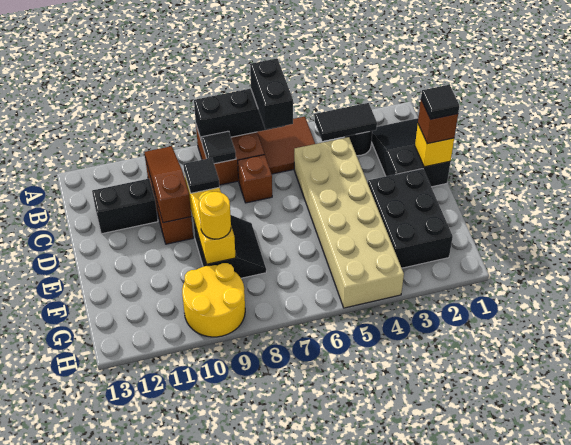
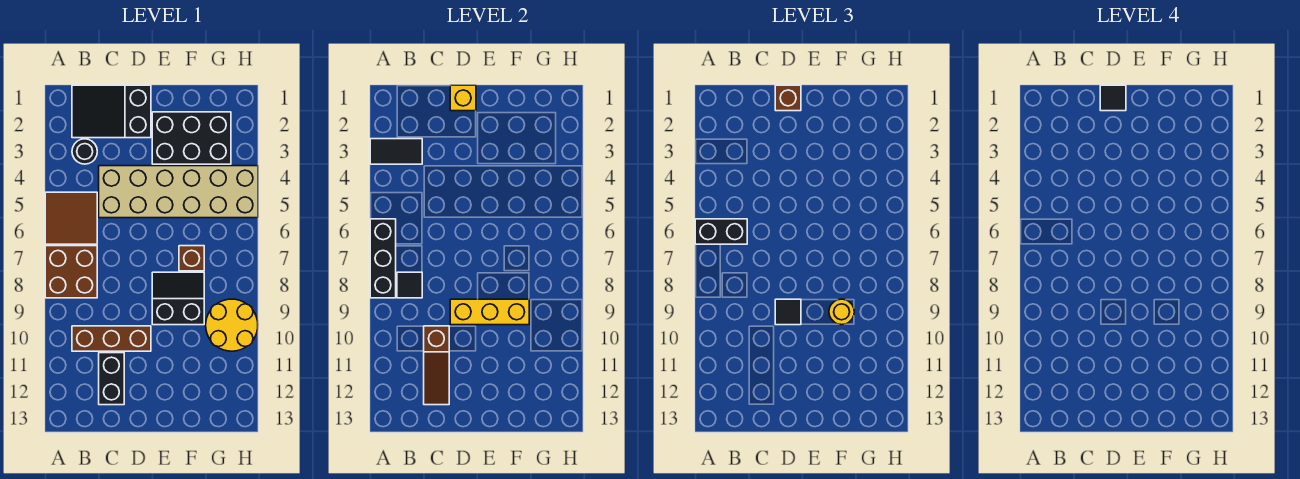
black 1x2 tile [315,103,377,141] -> black 1x2 tile turned to [370,139,422,164]
brown 1x3 slope [144,146,191,223] -> brown 1x3 slope turned to [424,326,449,405]
brown 1x1 brick [238,155,272,203] -> brown 1x1 brick moved to [179,246,204,271]

